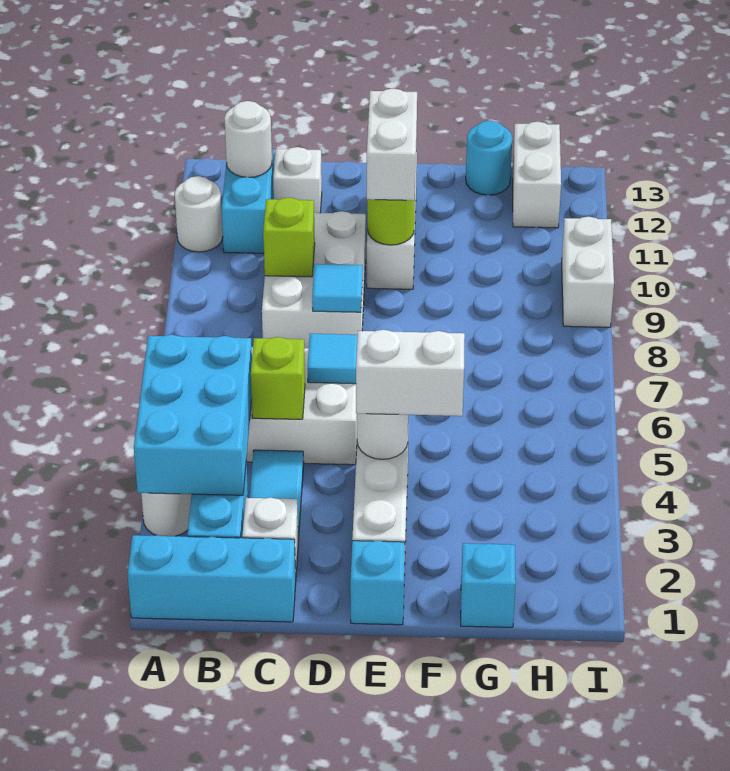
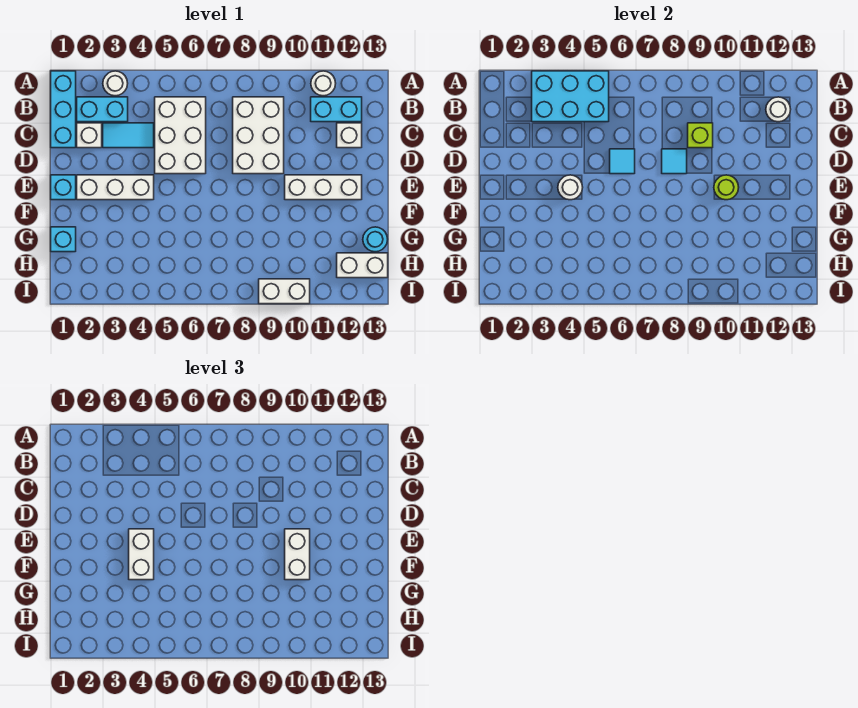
lime 1x1 brick [251,337,305,419] -> none
white 2x3 brick [262,211,366,348] -> white 2x3 brick turned to [233,97,284,174]
white 1x2 brick [367,88,417,200] -> white 1x2 brick turned to [285,529,310,580]

